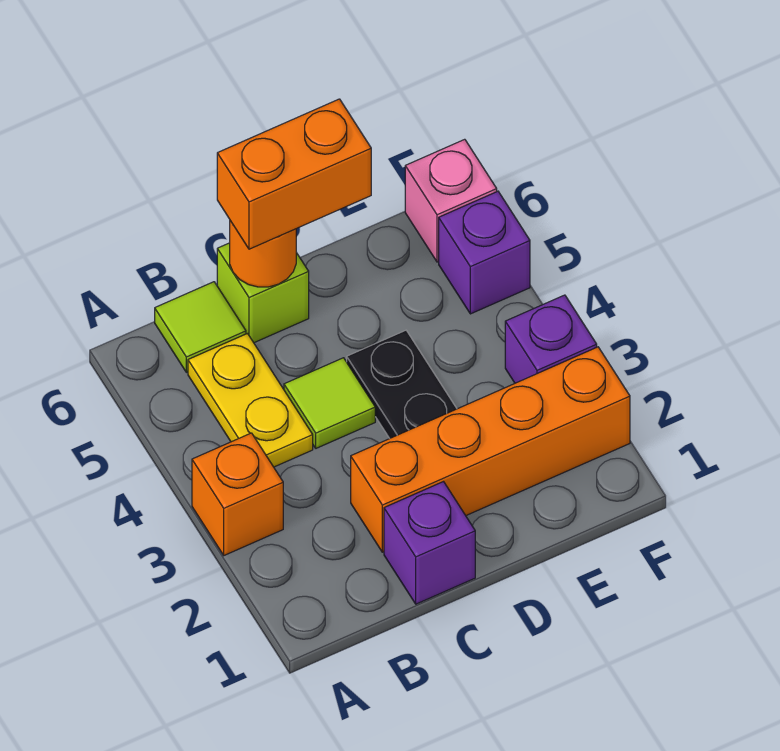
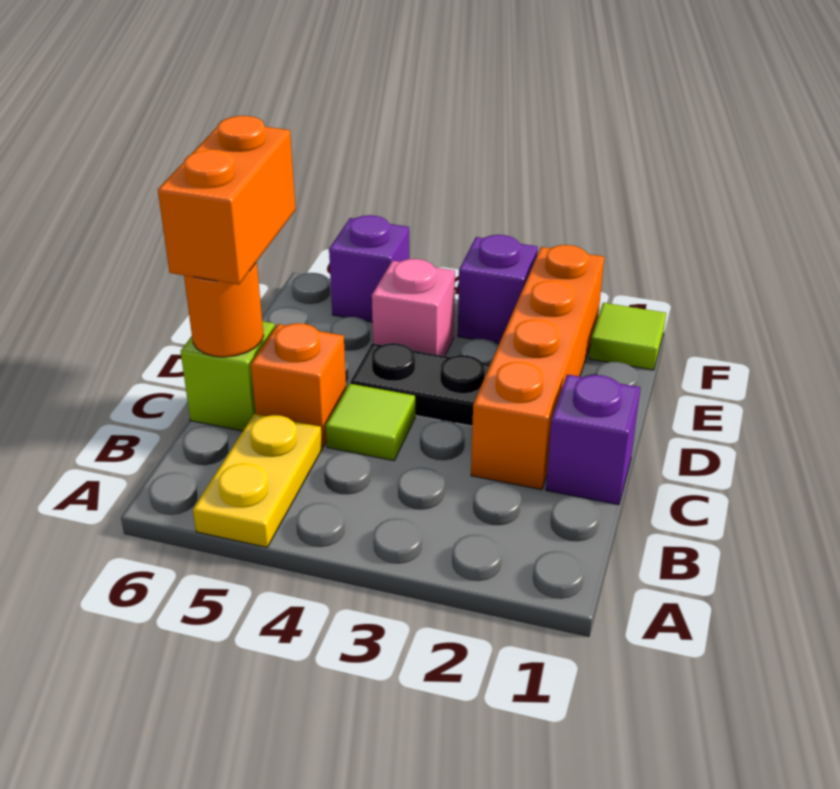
orange 1x1 brick [192,433,283,555] -> orange 1x1 brick moved to [251,323,346,447]
yellow 1x2 plate [188,334,313,467] -> yellow 1x2 plate turned to [193,414,322,547]
lime 1x1 tile [155,282,246,372] -> lime 1x1 tile moved to [589,303,666,370]
pink 1x1 brick [405,139,497,262] -> pink 1x1 brick moved to [372,259,455,356]

